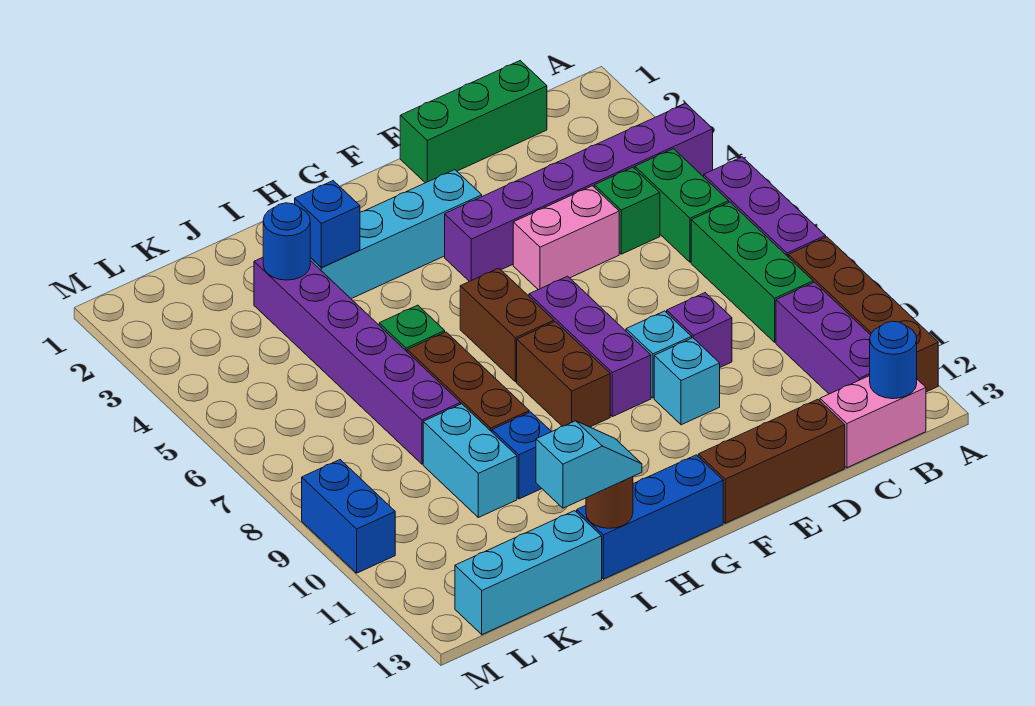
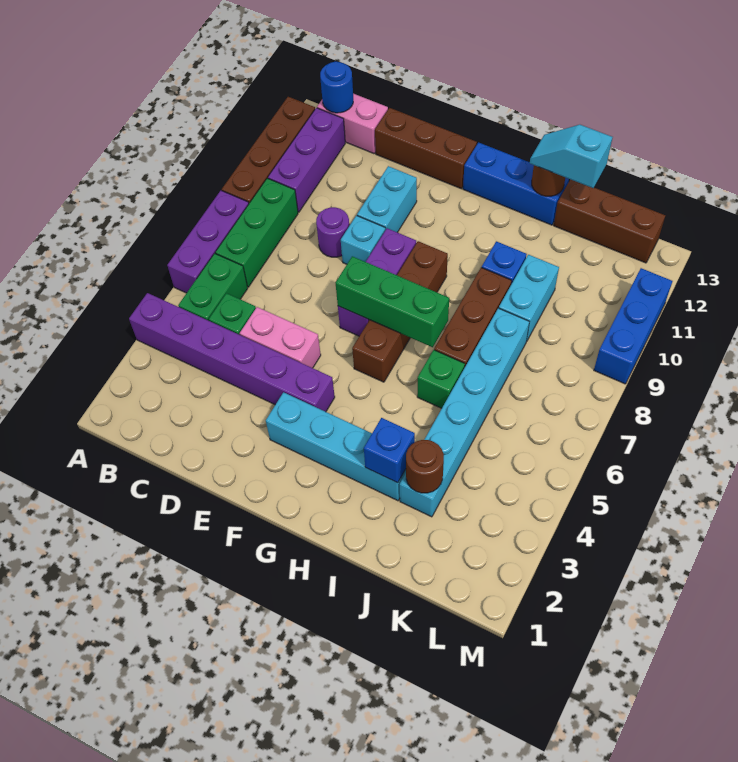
green 1x3 brick [400,61,547,183] -> green 1x3 brick moved to [336,256,449,347]
purple 1x1 brick [667,293,732,367] -> purple 1x1 round brick [316,207,349,257]
cyan 1x1 brick [654,338,720,425] -> cyan 1x2 brick [357,166,417,232]
purple 1x6 brick [254,257,461,464] -> cyan 1x6 brick [400,308,529,517]
blue 1x1 round brick [263,203,310,280] -> brown 1x1 round brick [406,440,444,493]
cyan 1x3 brick [455,511,602,635] -> brown 1x3 brick [554,179,665,263]
blue 1x2 brick [302,460,395,573] -> blue 1x3 brick [594,268,672,384]

